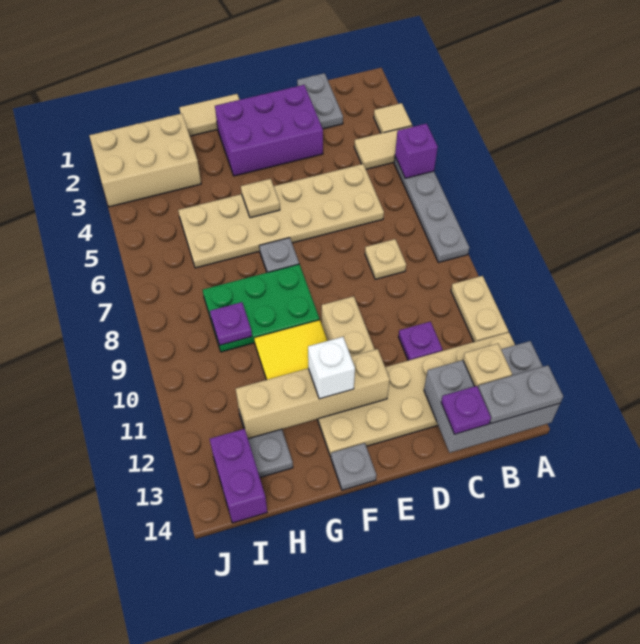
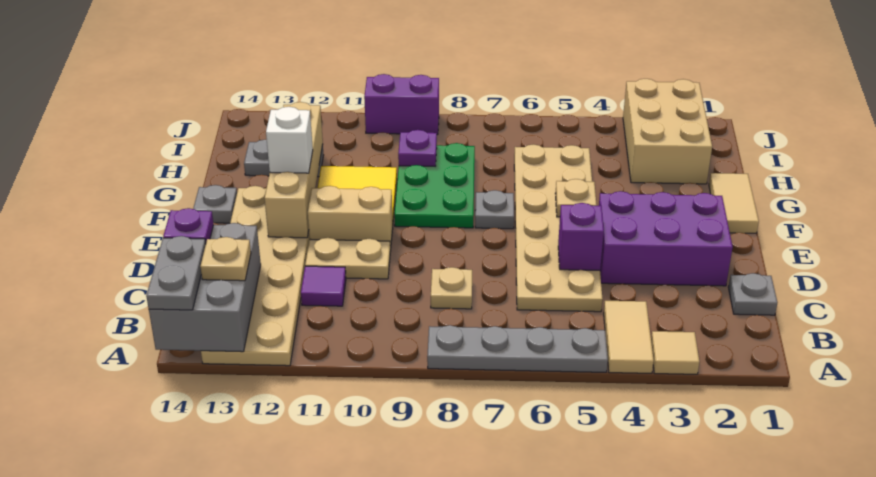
purple 1x1 brick [395,124,438,178] -> purple 1x1 brick moved to [558,203,604,270]
tan 1x2 plate [451,276,508,342] -> tan 1x2 plate moved to [305,238,390,279]
grey 1x2 plate [297,73,343,129] -> grey 1x1 plate [728,273,777,315]
purple 1x1 plate [398,322,443,361] -> purple 1x1 tile [301,266,346,306]
purple 2x3 brick [215,85,323,176] -> purple 2x3 brick turned to [599,191,733,286]
purple 1x2 brick [210,429,267,523] -> purple 1x2 brick moved to [364,74,439,135]

